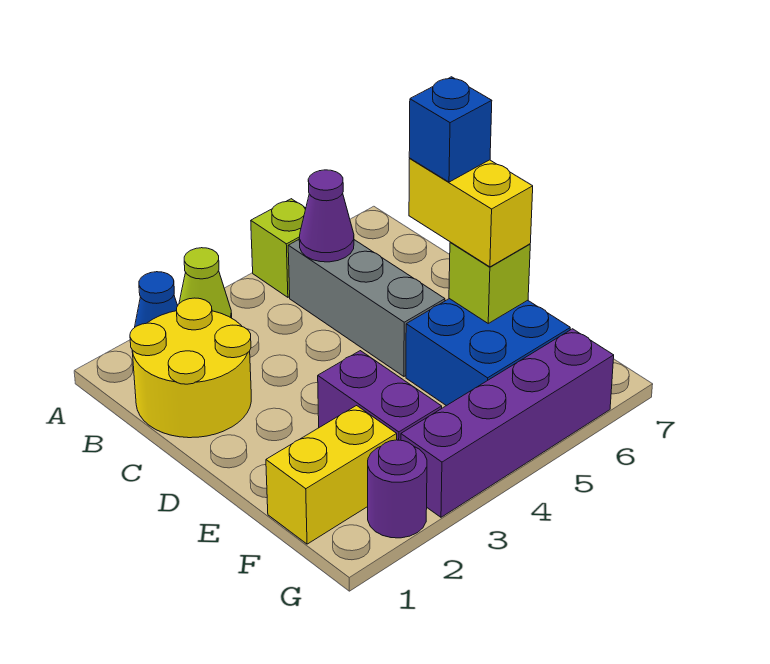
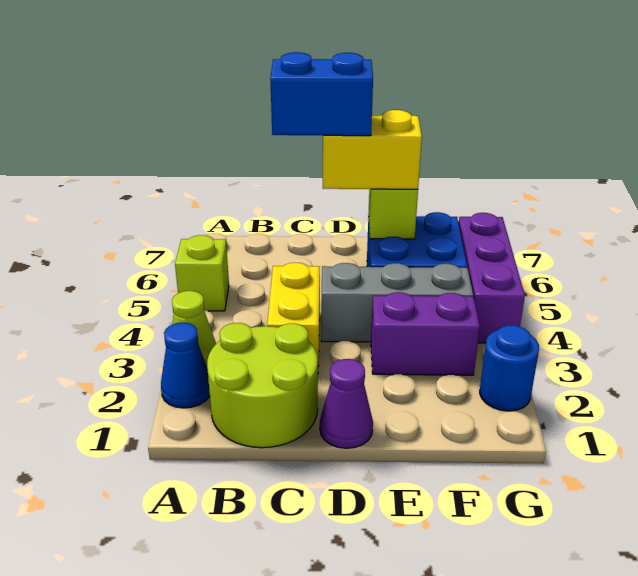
yellow 2x2 round brick [130,298,251,438] -> lime 2x2 round brick [207,323,318,448]
grey 1x3 brick [288,240,445,376] -> grey 1x3 brick moved to [321,263,473,342]
purple 1x1 cone [299,170,354,262] -> purple 1x1 cone moved to [320,359,373,448]
blue 1x1 brick [409,77,492,182] -> blue 1x2 brick [270,52,373,136]
yellow 1x2 brick [266,406,397,544] -> yellow 1x2 brick moved to [267,263,320,370]
purple 1x1 round brick [368,440,427,538] -> blue 1x1 round brick [480,325,539,411]
purple 1x4 brick [401,329,614,517] -> purple 1x3 brick [459,213,525,343]

